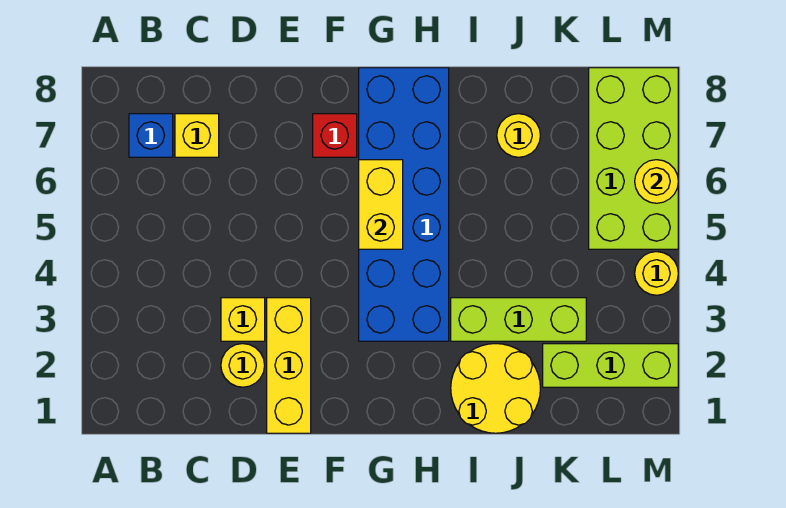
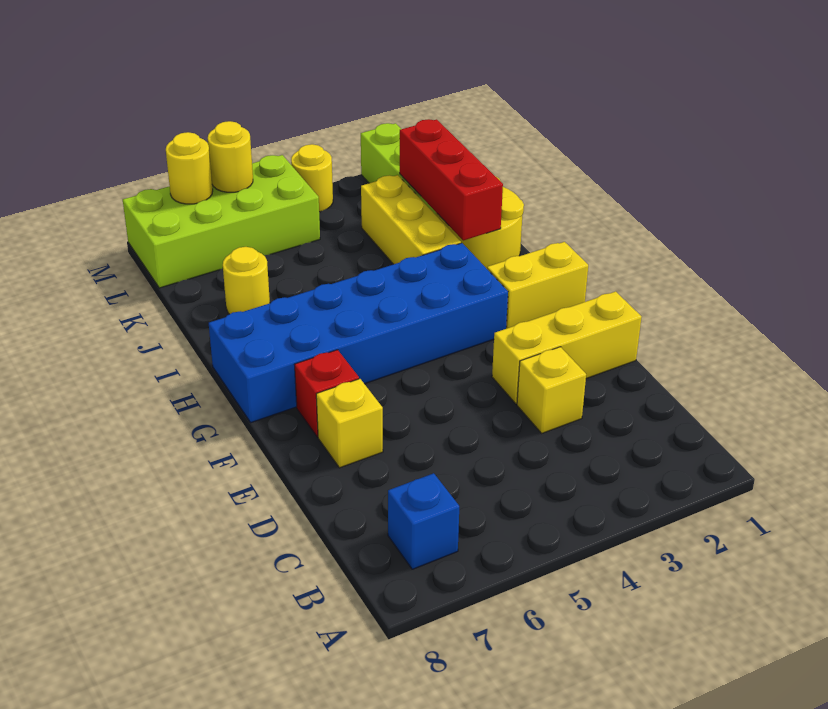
yellow 1x1 brick [175,114,219,157] -> yellow 1x1 brick moved to [316,379,383,468]
yellow 1x1 round brick [221,344,265,387] -> yellow 1x1 round brick moved to [166,132,213,204]
yellow 1x2 brick [359,160,403,249] -> yellow 1x2 brick moved to [487,242,588,329]
none -> red 1x3 brick [400,119,503,241]
lime 1x3 brick [451,298,586,341] -> yellow 1x3 brick [361,175,461,264]

